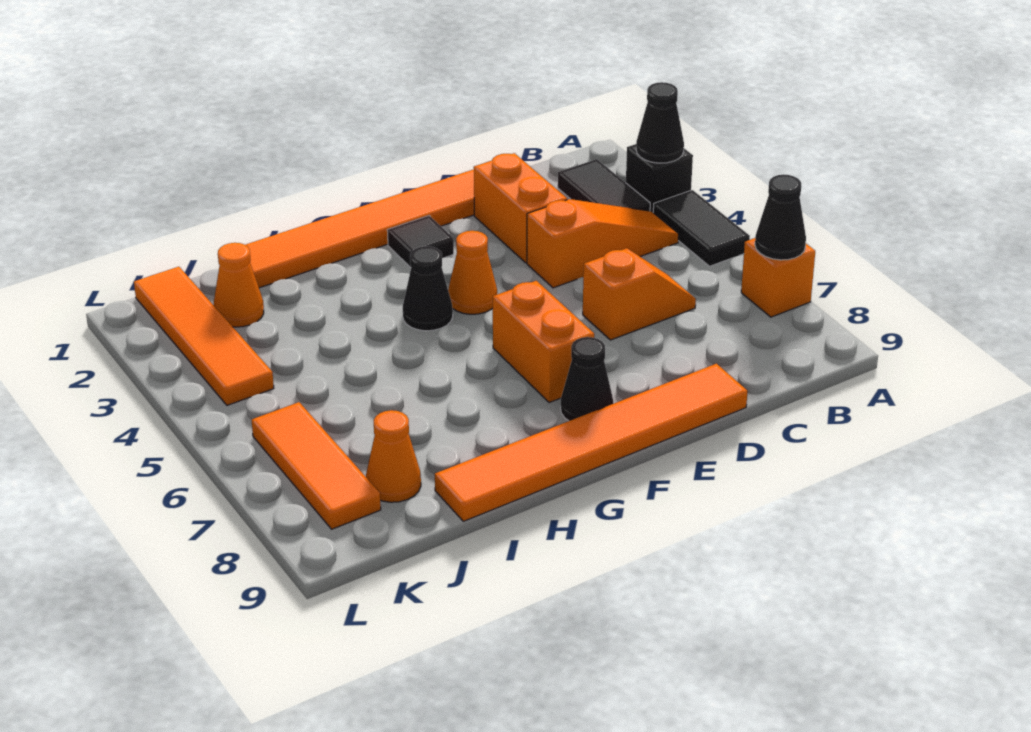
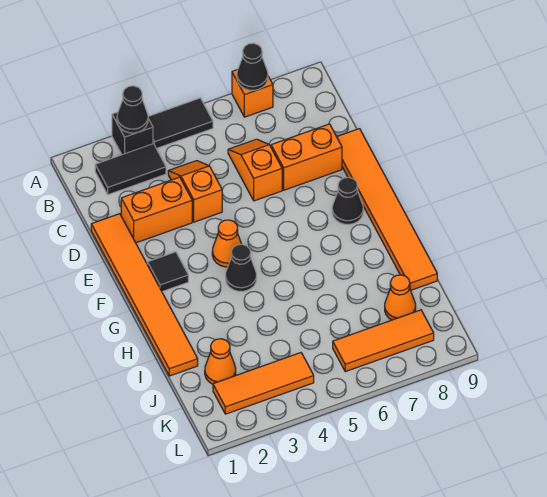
orange 1x3 slope [527,199,679,288] -> orange 1x2 slope [168,161,222,222]
orange 1x2 brick [493,281,594,403] -> orange 1x2 brick moved to [271,124,342,190]
orange 1x4 tile [134,267,274,405] -> orange 1x3 tile [213,353,314,414]

